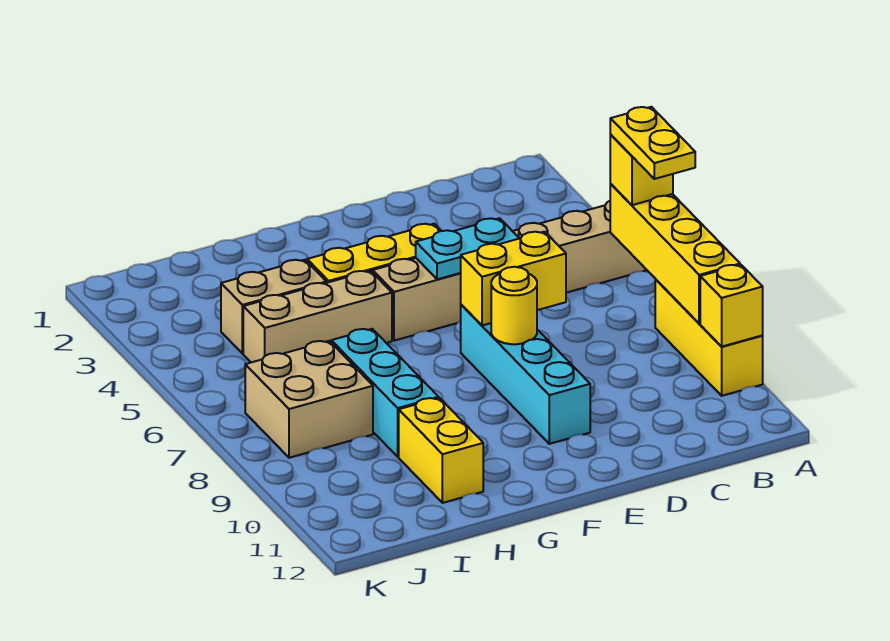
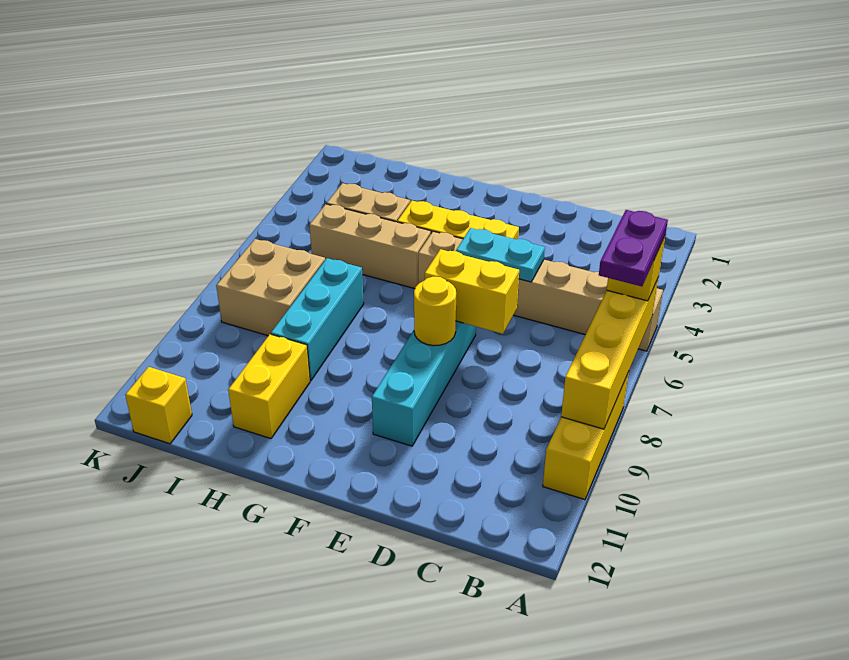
yellow 1x2 plate [610,107,695,179] -> purple 1x2 plate [599,210,668,286]
yellow 1x1 brick [700,265,763,347] -> yellow 1x1 brick moved to [125,367,192,444]

